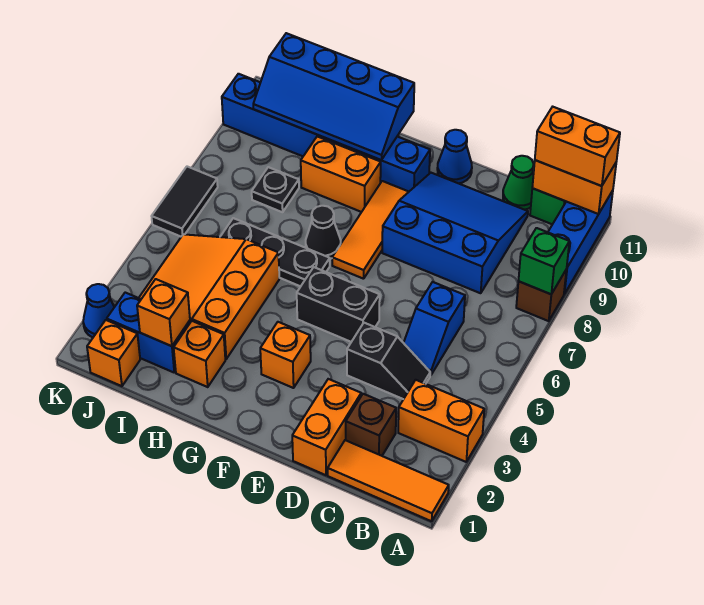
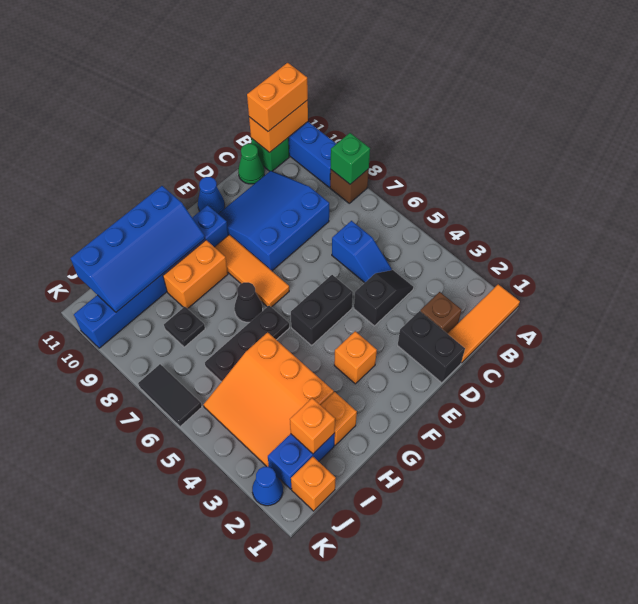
orange 1x2 brick [398,380,484,462] -> none
orange 1x2 brick [292,379,361,475] -> black 1x2 brick [398,311,465,383]

